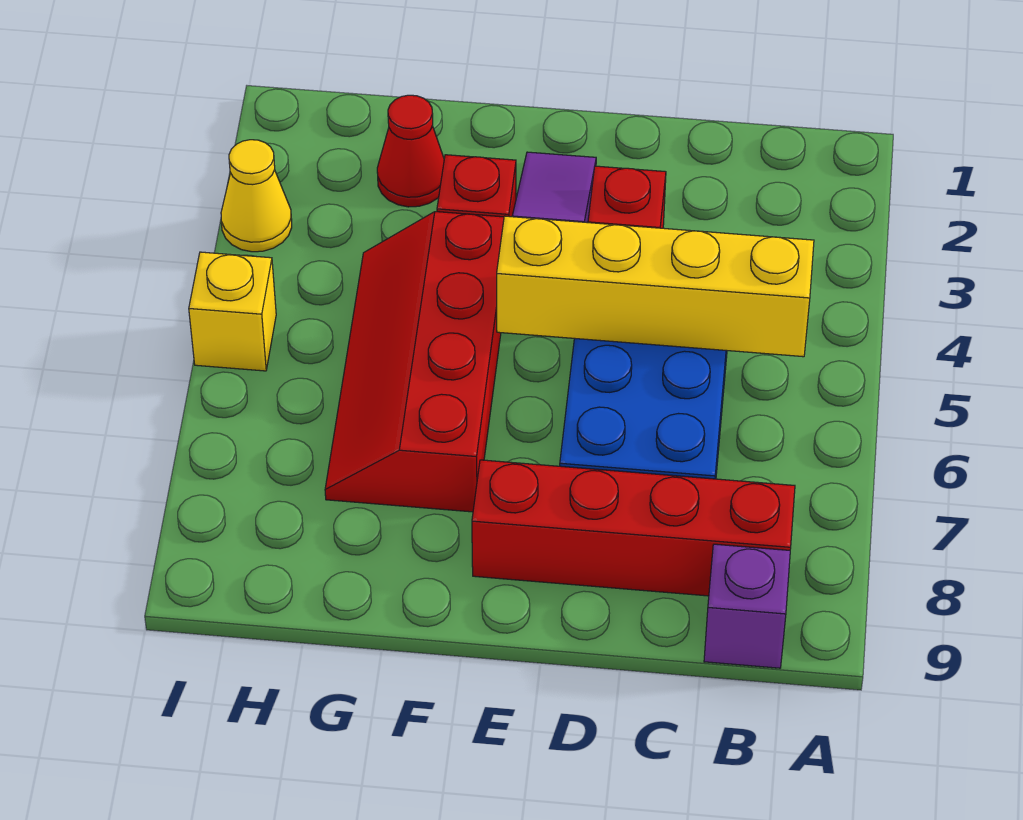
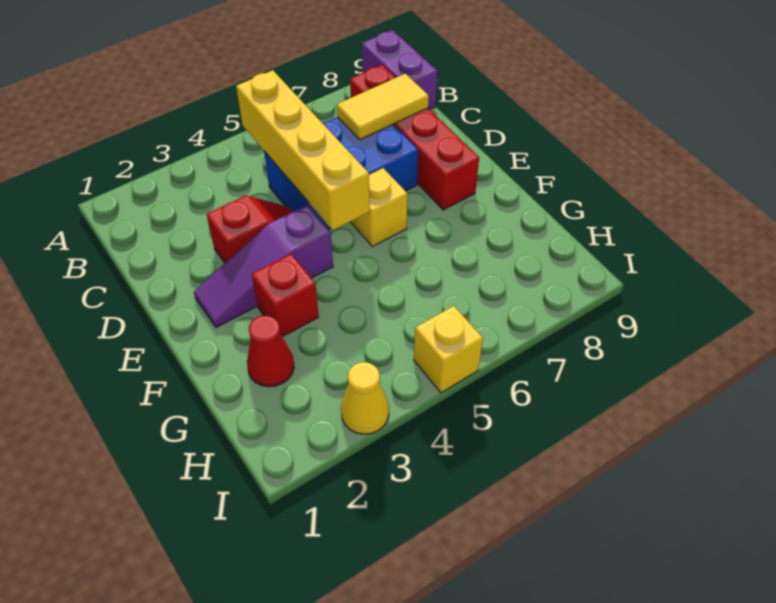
purple 1x1 brick [704,544,790,668] -> purple 1x2 brick [362,30,437,110]
none -> yellow 1x2 tile [337,74,429,140]
none -> yellow 1x1 brick [351,168,407,246]
red 2x4 slope [325,212,504,512] -> none

